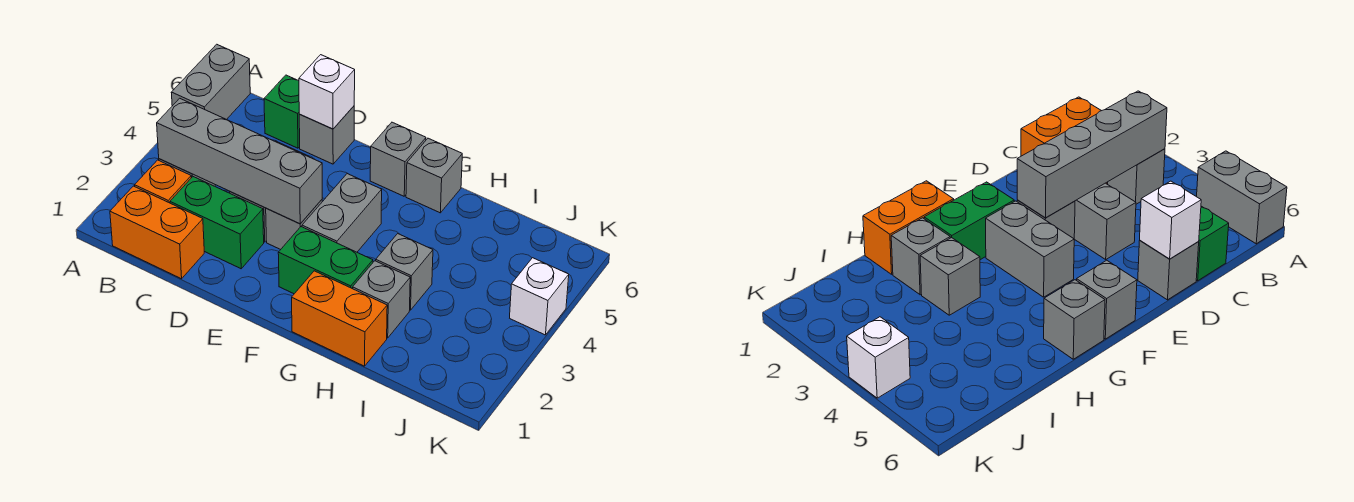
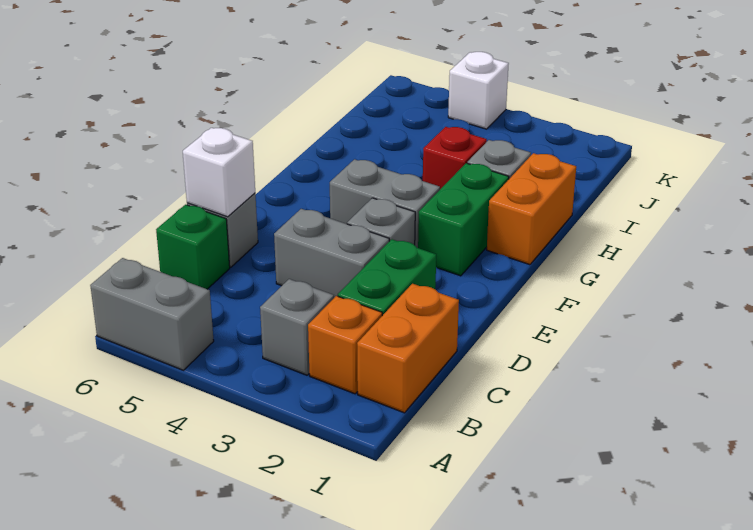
grey 1x4 brick [157,98,322,224] -> none
grey 1x1 brick [370,122,426,196] -> none
grey 1x1 brick [406,138,462,213] -> none
grey 1x1 brick [376,234,433,310] -> red 1x1 brick [423,127,487,189]

